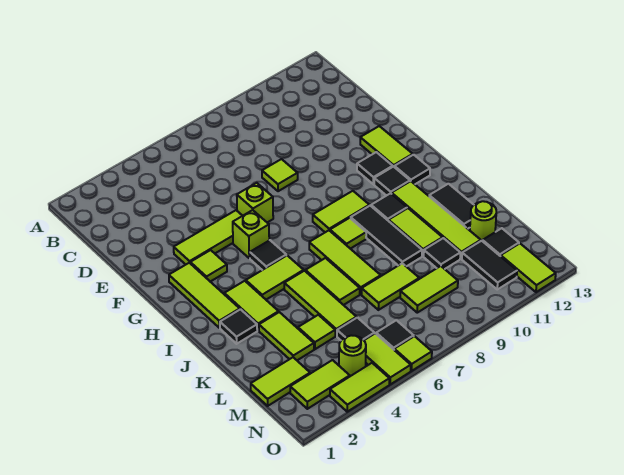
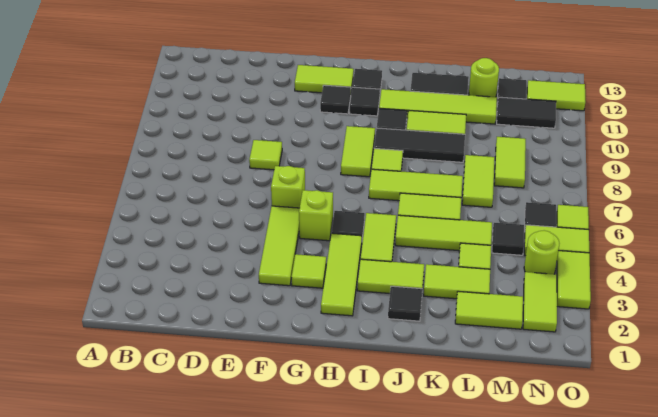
lime 1x3 tile [169,263,240,328] -> lime 1x3 tile turned to [321,233,362,316]
black 1x1 tile [424,238,460,269] -> none
lime 1x2 tile [251,357,310,406] -> lime 1x2 tile turned to [455,291,523,329]

